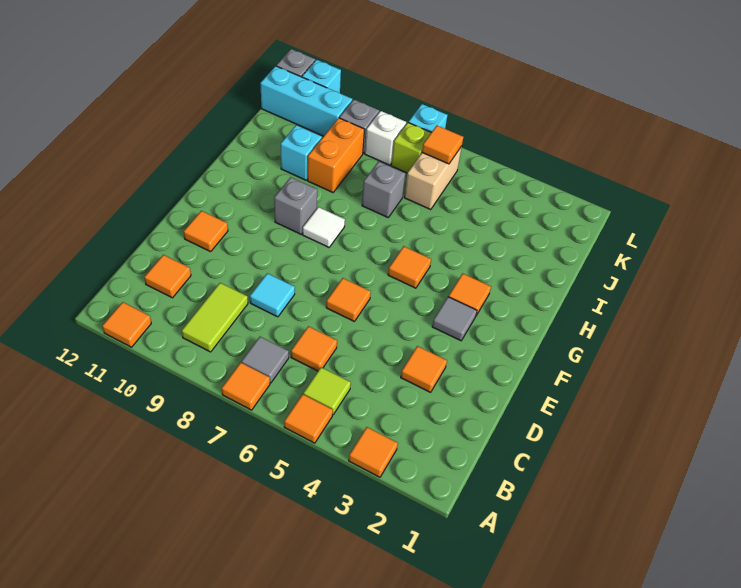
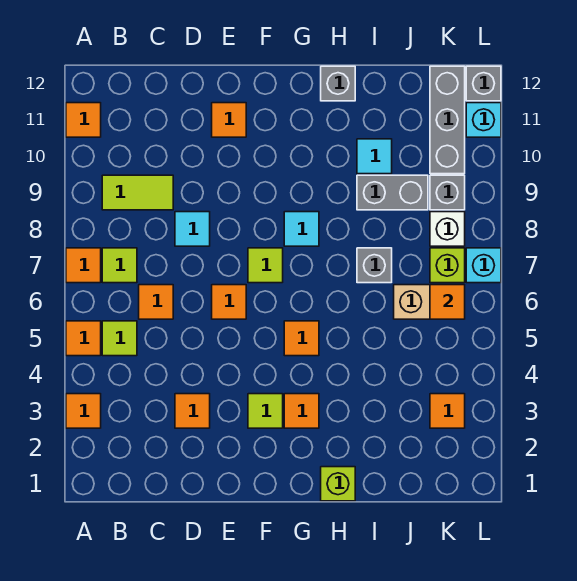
grey 1x1 tile [242,337,289,383] -> lime 1x1 tile [102,248,137,283]
orange 1x1 tile [144,255,191,298] -> orange 1x1 tile moved to [430,394,465,428]
grey 1x1 tile [432,297,477,341] -> lime 1x1 tile [248,394,283,428]
none -> lime 1x1 tile [248,248,283,283]
white 1x1 tile [303,207,345,247] -> cyan 1x1 tile [284,212,319,246]
grey 1x1 brick [274,177,317,234] -> grey 1x1 brick moved to [321,66,355,101]
none -> lime 1x1 brick [321,467,355,501]
orange 1x2 brick [308,118,364,192] -> grey 1x2 brick [357,175,428,210]
cyan 1x1 brick [281,125,322,180] -> cyan 1x1 tile [357,139,392,174]
cyan 1x3 brick [260,66,352,136] -> grey 1x3 brick [430,66,465,174]

